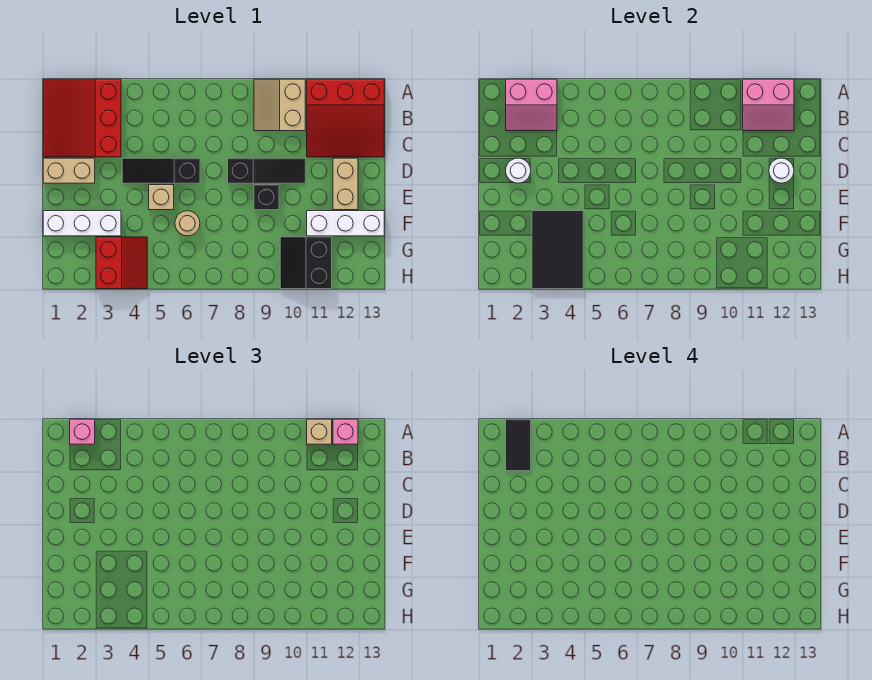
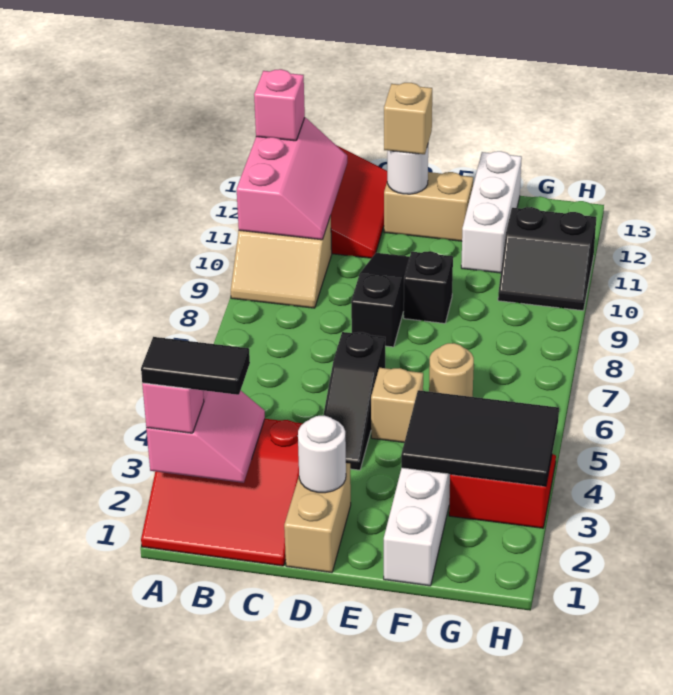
pink 2x2 slope [743,79,794,131] -> pink 2x3 slope [237,118,347,240]
tan 1x1 brick [307,419,332,444] -> tan 1x1 brick moved to [384,83,432,154]

